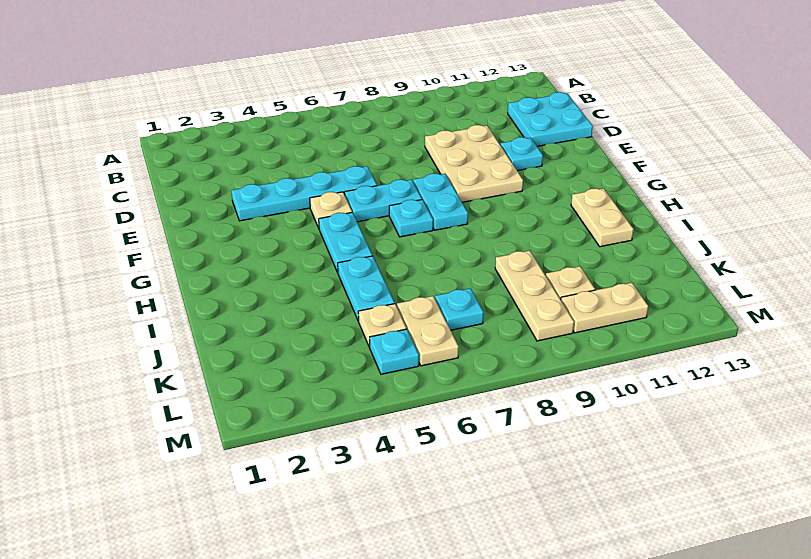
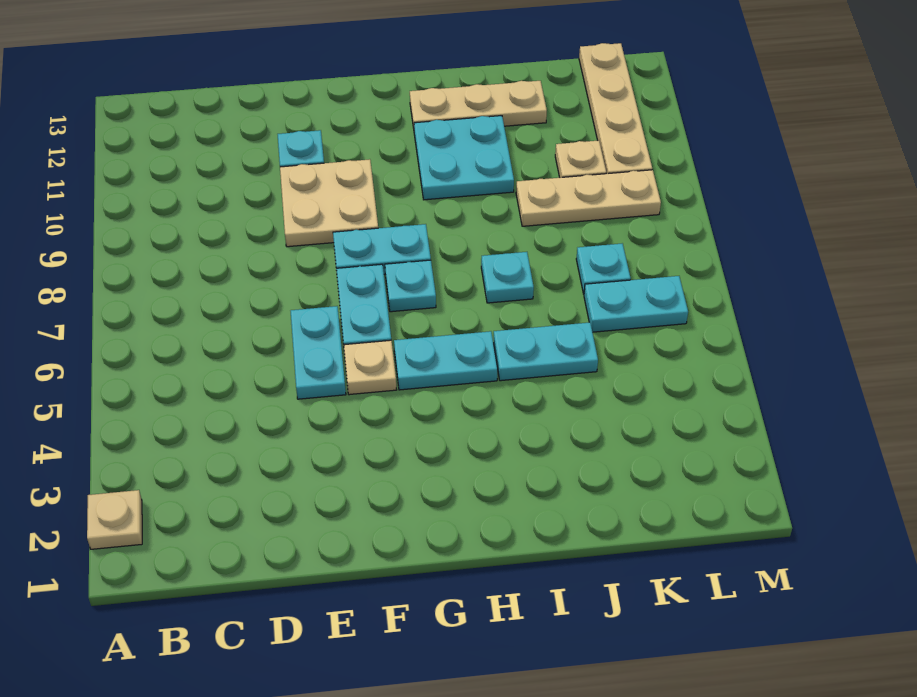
cyan 2x2 plate [508,92,593,146] -> cyan 2x2 plate moved to [414,116,514,200]
tan 2x3 plate [425,125,523,202] -> tan 2x2 plate [280,159,378,247]
cyan 1x4 plate [231,166,377,221] -> cyan 1x2 plate [291,306,346,399]
tan 1x2 plate [571,189,634,247] -> tan 1x3 plate [410,81,547,128]
tan 1x1 plate [358,304,406,347] -> tan 1x1 plate moved to [87,490,142,549]
tan 1x2 plate [397,296,459,366] -> cyan 1x2 plate [584,276,688,332]
cyan 1x1 plate [370,329,419,374] -> cyan 1x1 plate moved to [481,252,534,303]
tan 1x2 plate [561,283,648,333] -> tan 1x4 plate [579,43,652,174]

